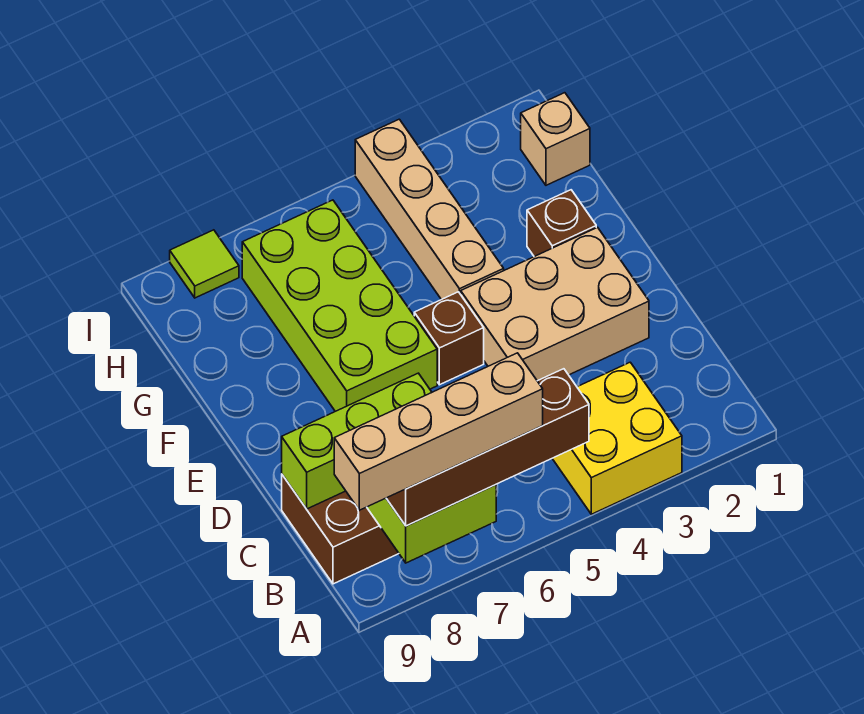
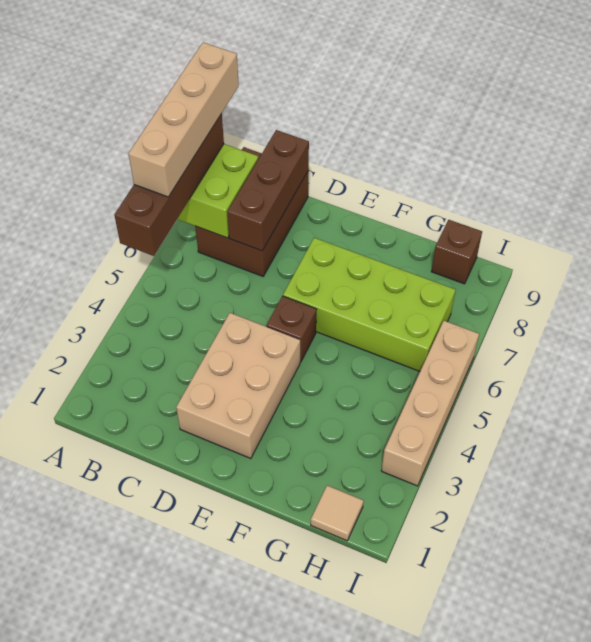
yellow 2x2 brick [552,362,682,514] -> none
lime 1x3 brick [282,373,432,509] -> brown 1x3 brick [227,130,309,251]
brown 1x1 brick [527,190,596,257] -> brown 1x1 brick moved to [431,220,482,284]
tan 1x4 brick [355,119,504,300] -> tan 1x4 brick turned to [381,321,479,486]
tan 1x1 brick [521,93,590,185] -> tan 1x1 tile [311,485,364,541]
lime 1x1 tile [170,230,239,298] -> none

